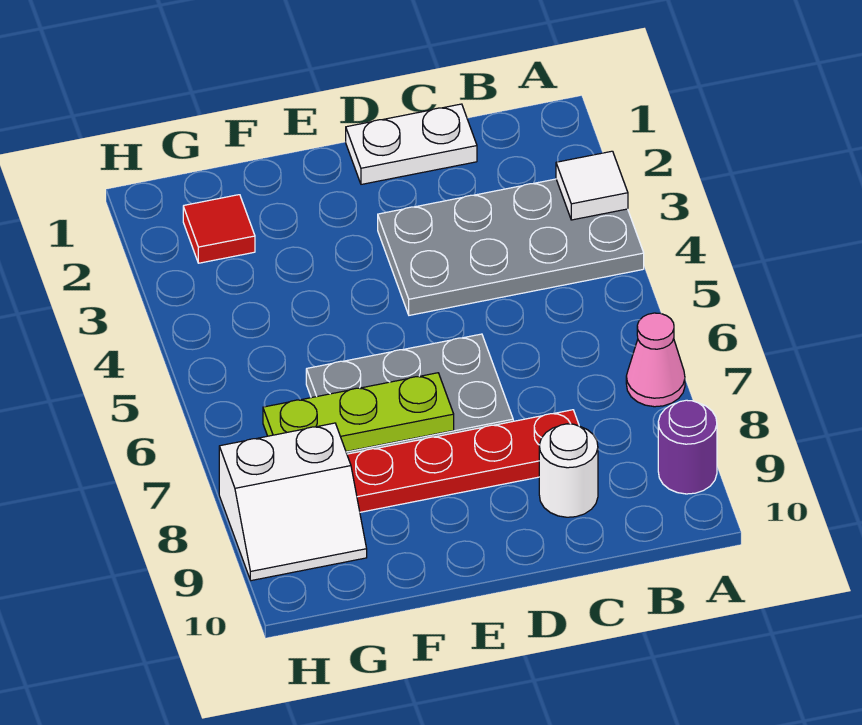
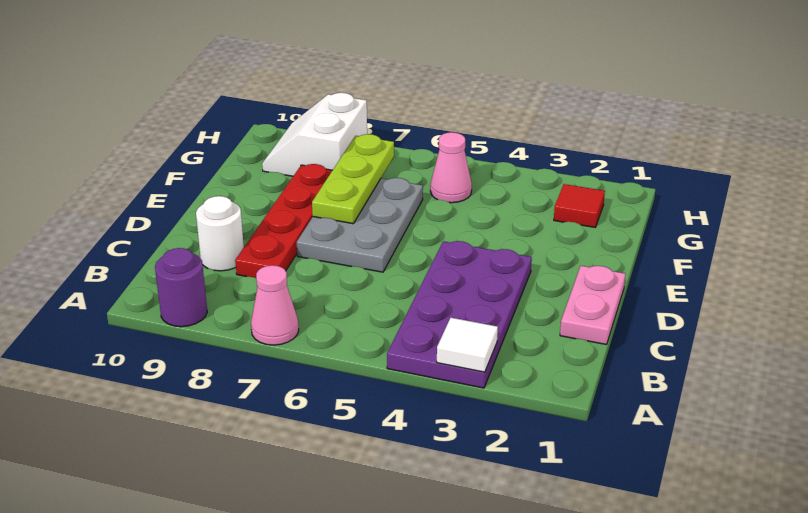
grey 2x4 plate [378,179,644,315] -> purple 2x4 plate [387,241,532,388]
white 1x2 plate [346,104,477,184] -> pink 1x2 plate [560,266,625,345]
none -> pink 1x1 cone [430,132,472,203]

